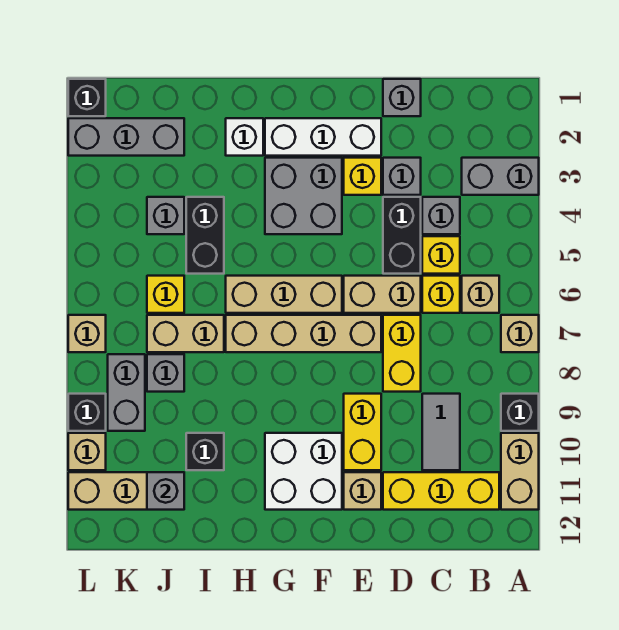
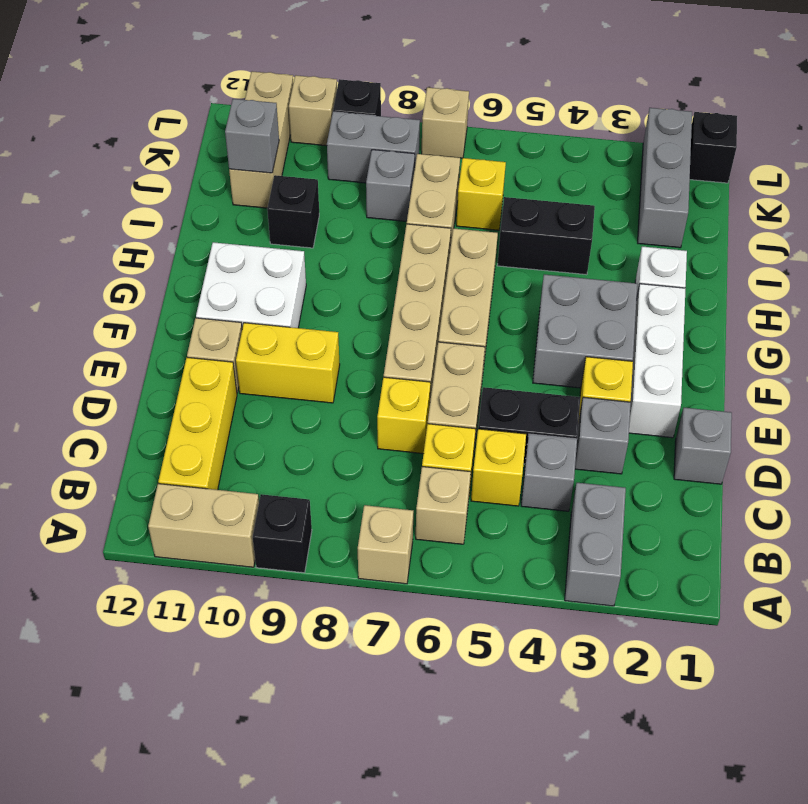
grey 1x2 tile [422,394,460,470] -> none
yellow 1x2 brick [383,315,421,392] -> yellow 1x1 brick [377,377,431,454]
grey 1x1 brick [147,197,184,234] -> none

